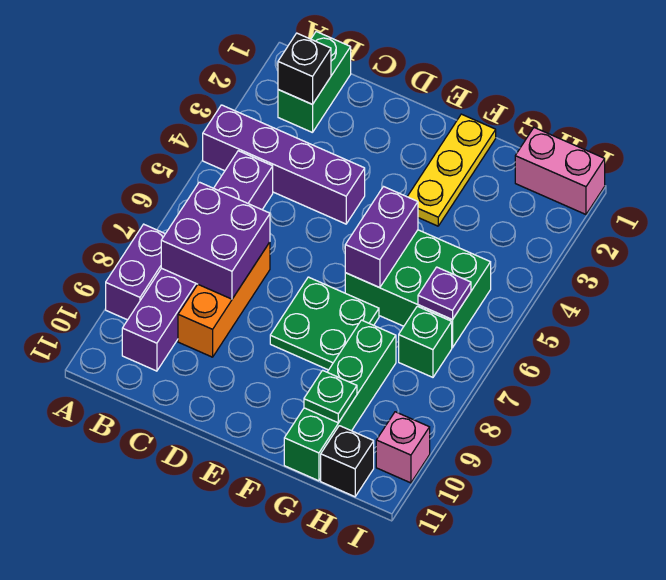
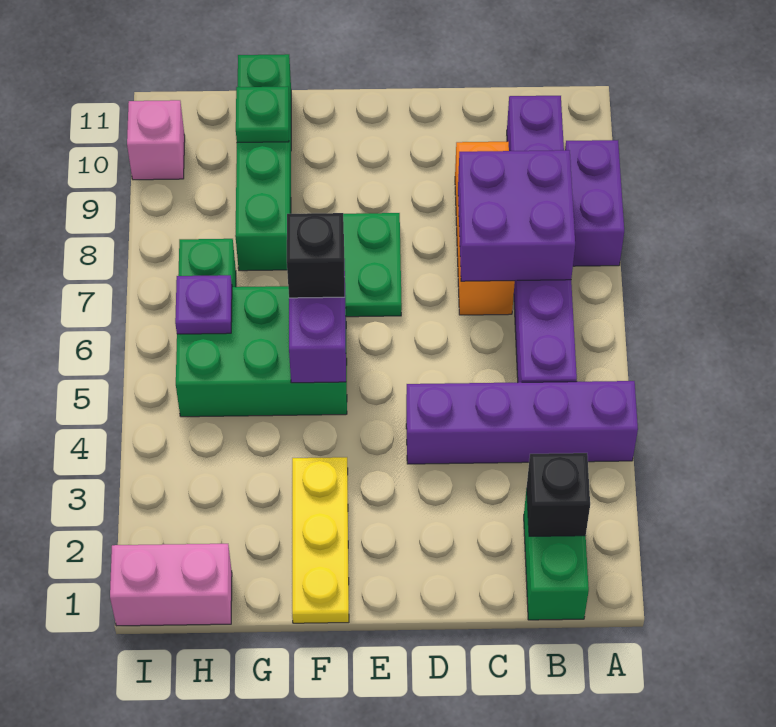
black 1x1 brick [321,426,374,497] -> black 1x1 brick moved to [287,213,345,298]

